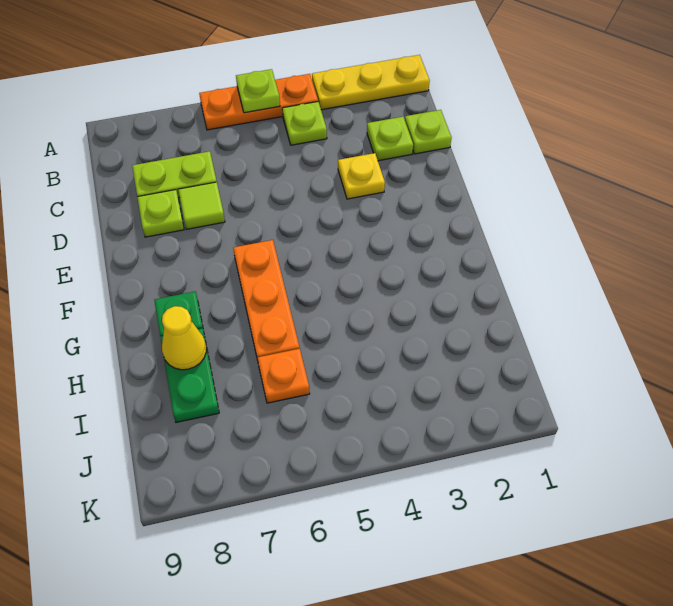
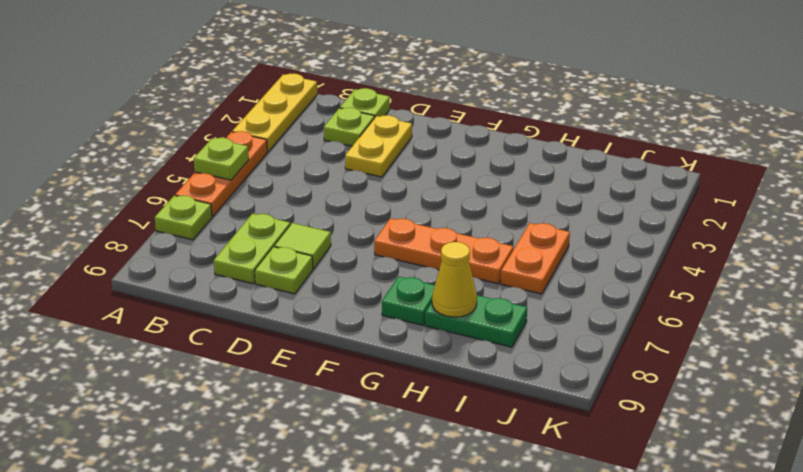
lime 1x1 plate [282,102,327,145] -> lime 1x1 plate moved to [155,196,212,240]
yellow 1x1 plate [338,153,385,199] -> yellow 1x2 plate [345,115,412,177]
orange 1x1 plate [257,349,310,403] -> orange 1x2 plate [501,223,570,294]

